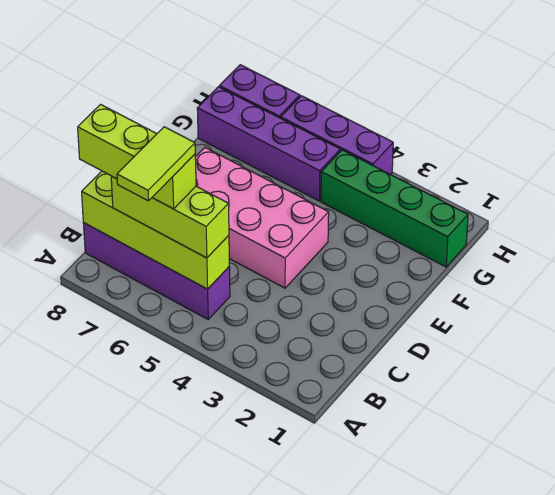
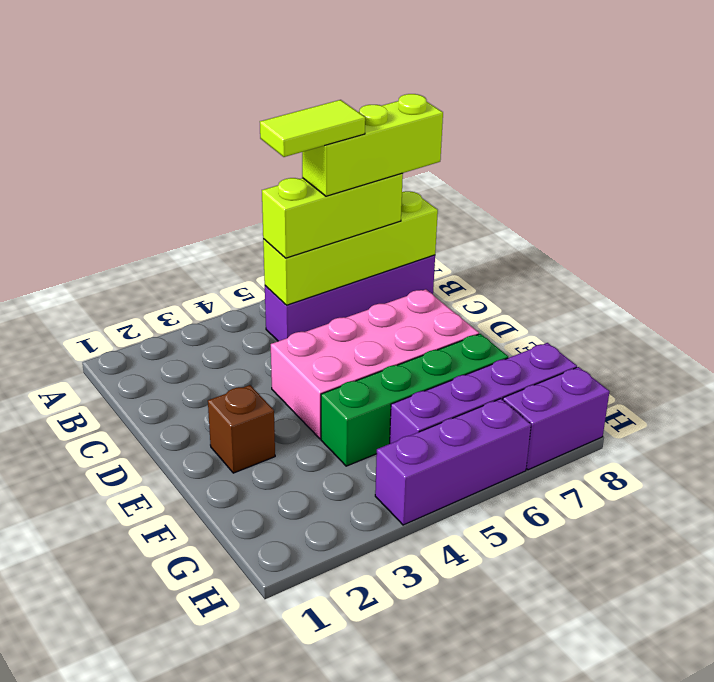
lime 1x2 tile [117,127,195,201] -> lime 1x2 tile turned to [260,100,365,157]
none -> brown 1x1 brick [208,385,275,473]
green 1x4 brick [321,150,468,267] -> green 1x4 brick moved to [321,334,508,466]

